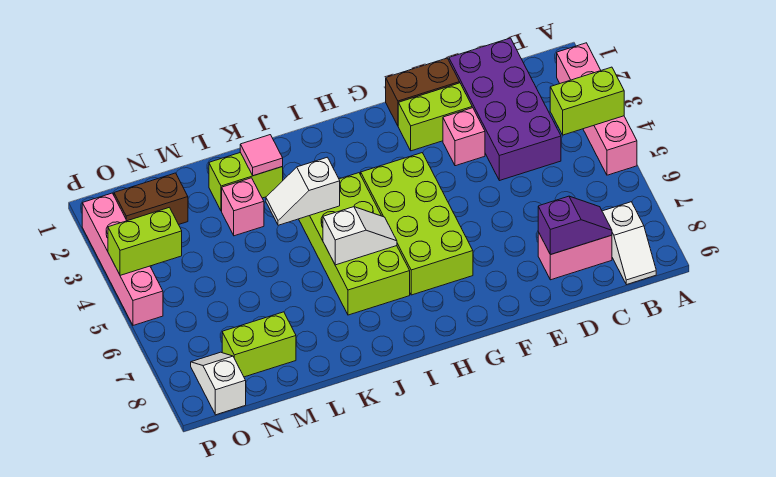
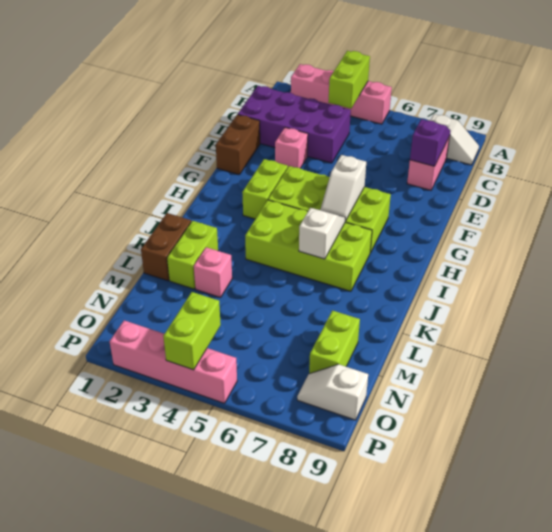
lime 1x2 brick [398,83,472,151] -> lime 1x2 brick moved to [242,159,288,219]
white 1x2 slope [266,157,340,225] -> white 1x2 slope moved to [320,155,366,221]
pink 1x1 tile [240,135,283,176] -> none
brown 1x2 brick [114,173,188,225] -> brown 1x2 brick moved to [141,213,191,281]

